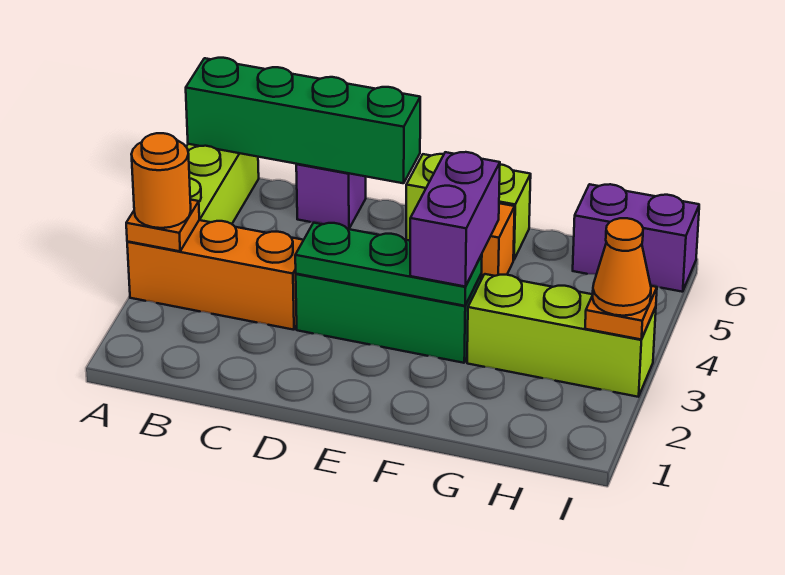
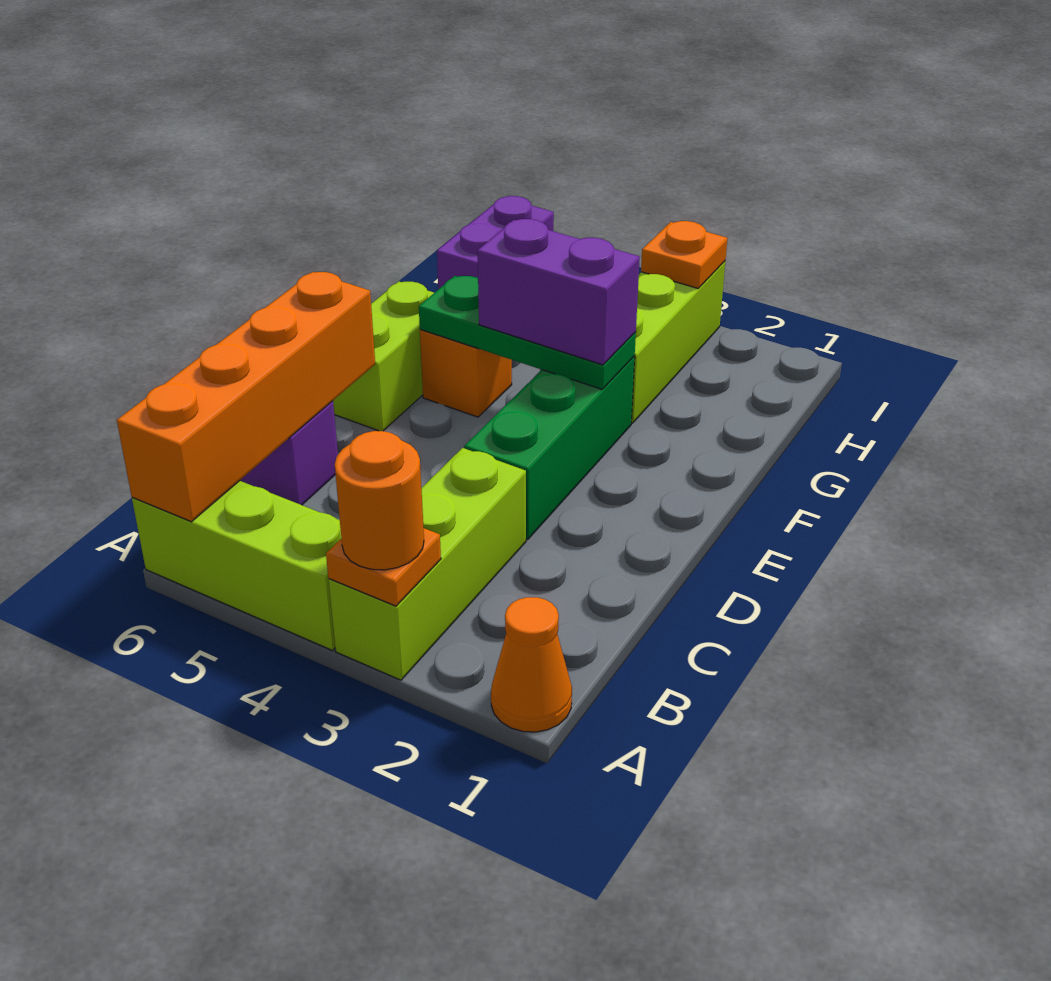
orange 1x3 brick [127,220,303,330] -> lime 1x3 brick [329,448,526,680]
green 1x4 brick [186,58,420,183] -> orange 1x4 brick [117,272,375,522]
green 1x3 plate [295,223,482,306] -> green 1x3 plate turned to [419,276,636,389]
orange 1x1 cone [593,218,651,316] -> orange 1x1 cone moved to [491,597,572,732]

